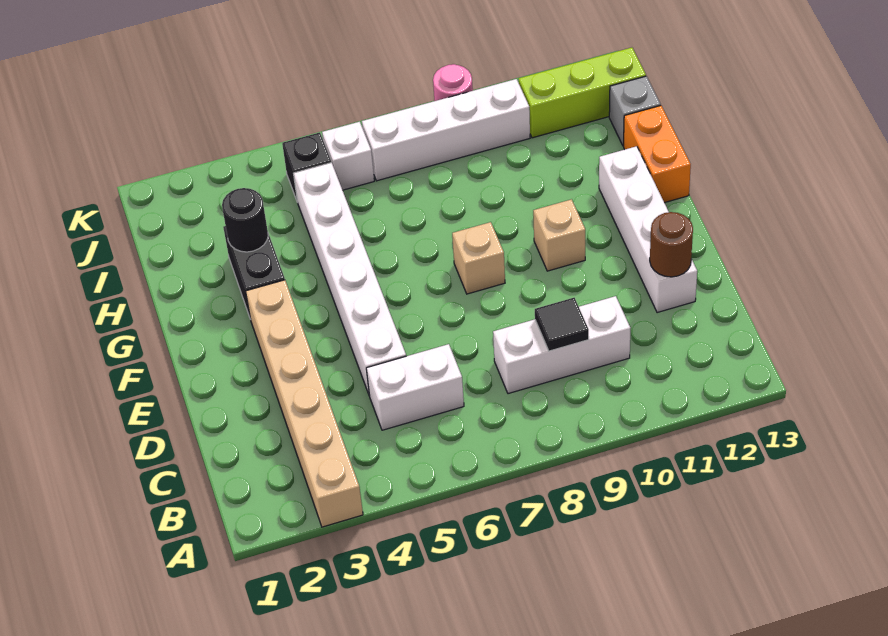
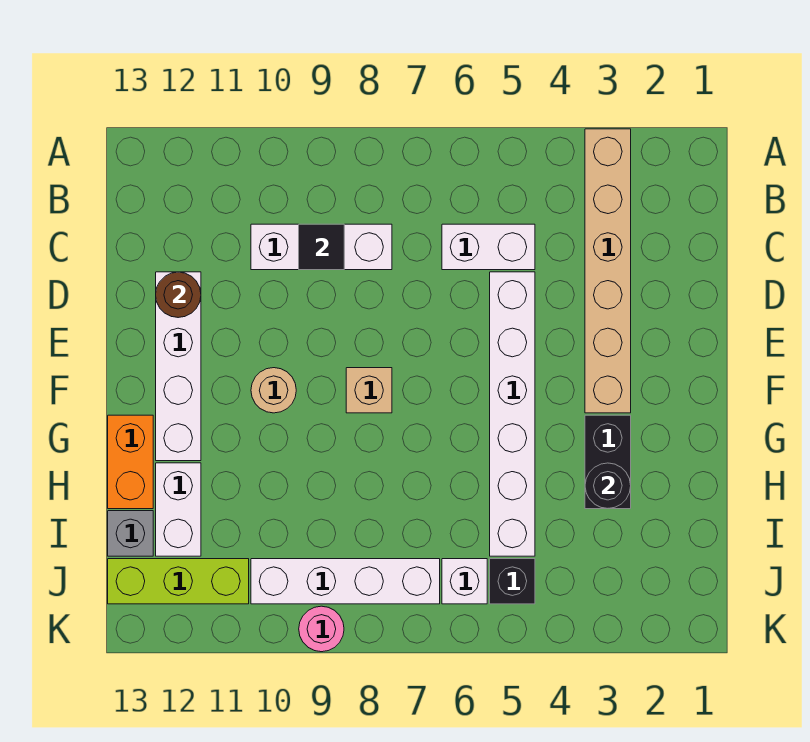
tan 1x1 brick [533,199,585,271] -> tan 1x1 round brick [251,368,296,413]
none -> white 1x2 brick [156,463,201,556]

